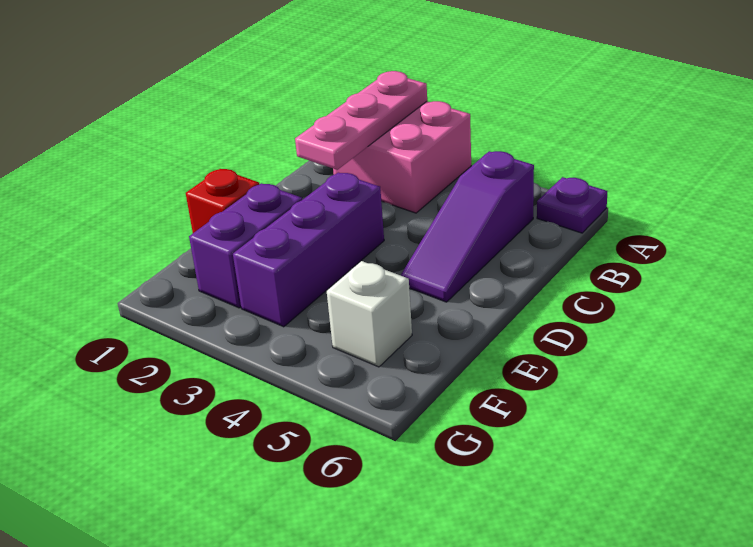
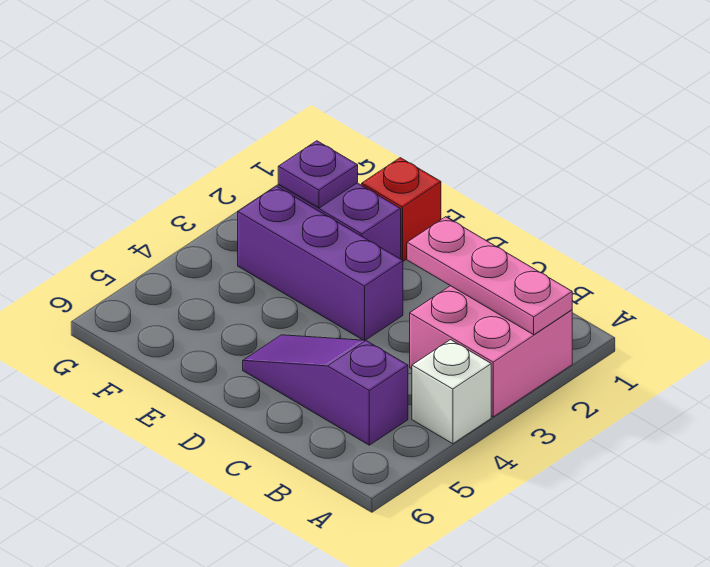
purple 1x1 plate [537,177,607,233] -> purple 1x1 plate moved to [278,141,358,208]
white 1x1 brick [327,261,412,367] -> white 1x1 brick moved to [412,340,491,444]

